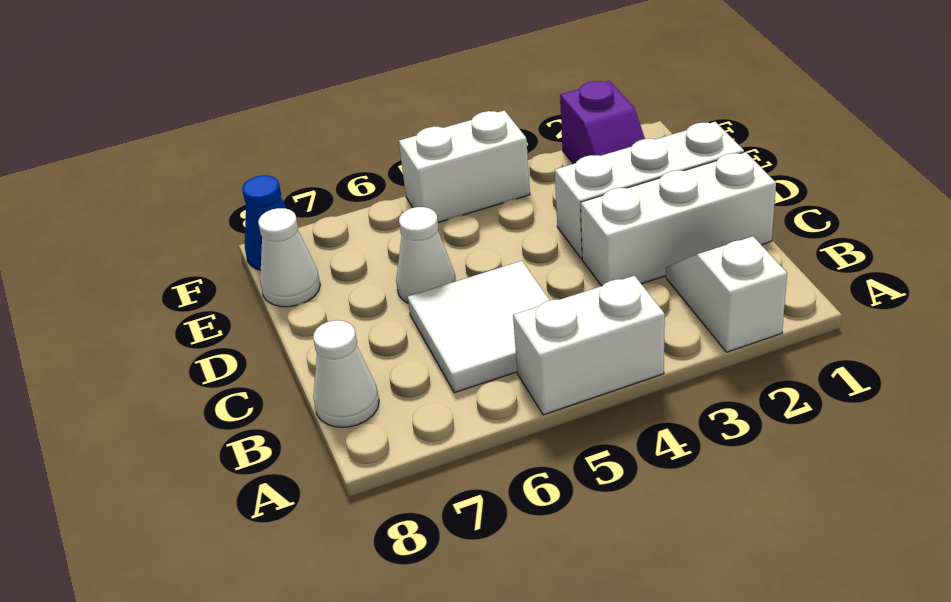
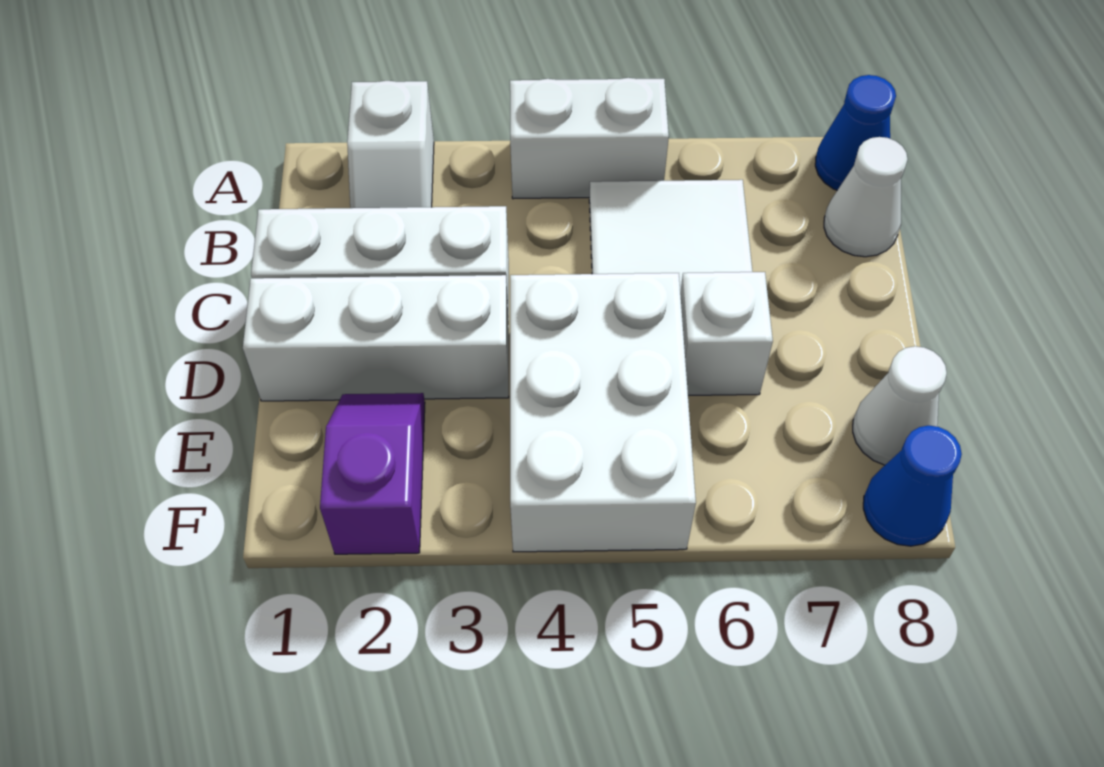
none -> blue 1x1 cone [815,75,896,190]
white 1x1 cone [396,207,456,303] -> white 1x1 brick [680,272,773,395]
white 1x2 brick [399,110,530,222] -> white 2x3 brick [510,273,696,552]

